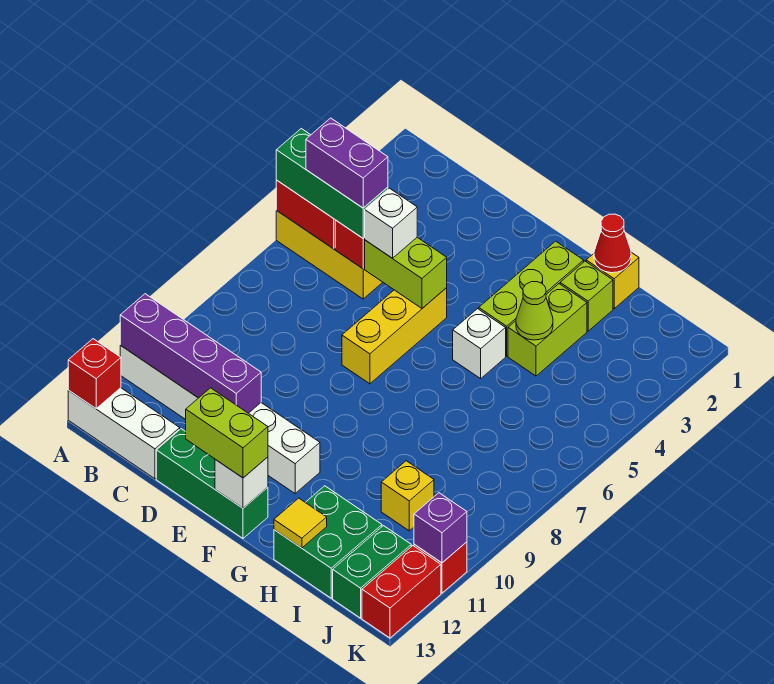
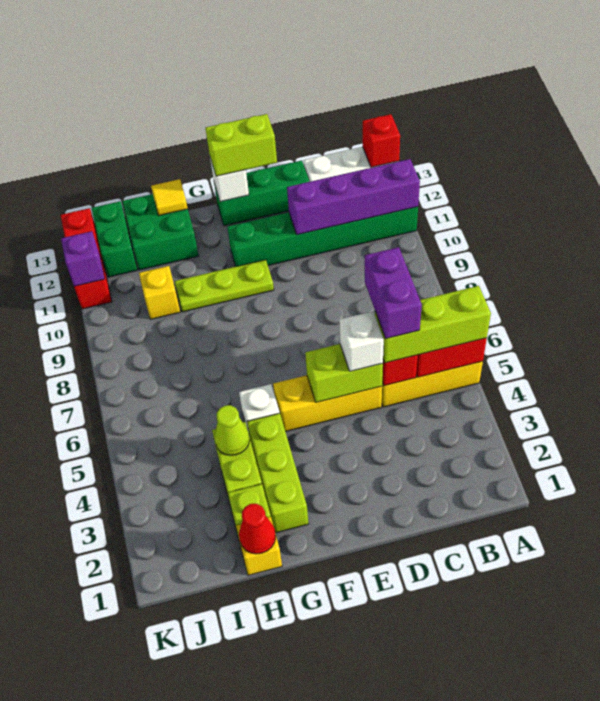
green 1x3 brick [276,129,388,238] -> lime 1x3 brick [375,286,491,363]
white 1x6 brick [120,345,320,493] -> green 1x6 brick [227,207,418,266]
purple 1x2 brick [306,118,388,208] -> purple 1x2 brick turned to [365,247,422,339]
yellow 1x3 brick [342,288,447,384] -> yellow 1x3 brick turned to [273,375,382,432]
none -> lime 1x3 plate [174,260,274,312]

